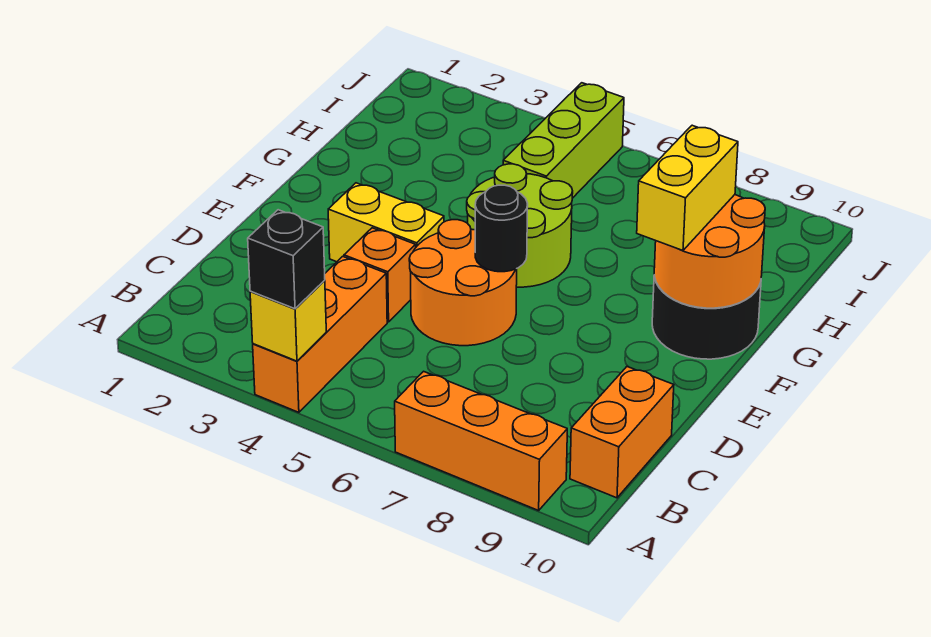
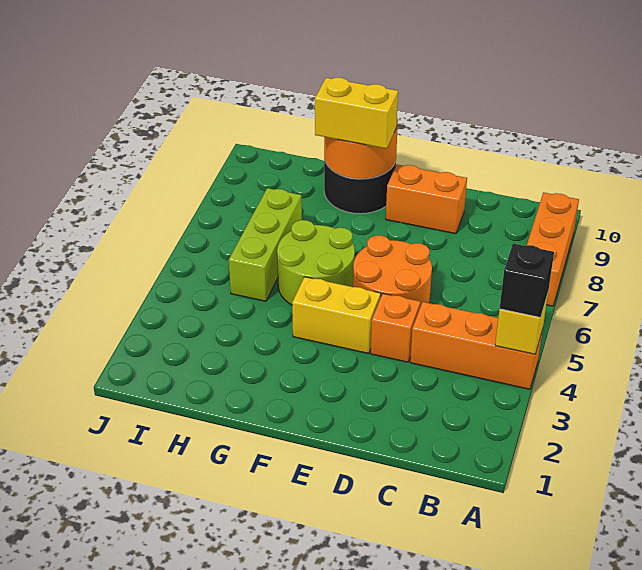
orange 1x2 brick [570,367,674,498] -> orange 1x2 brick moved to [386,164,467,234]
yellow 1x2 brick [328,183,444,262] -> yellow 1x2 brick turned to [292,277,381,354]
black 1x1 round brick [475,185,528,272] -> none
lime 1x3 brick [503,83,624,198] -> lime 1x3 brick turned to [229,188,302,301]

